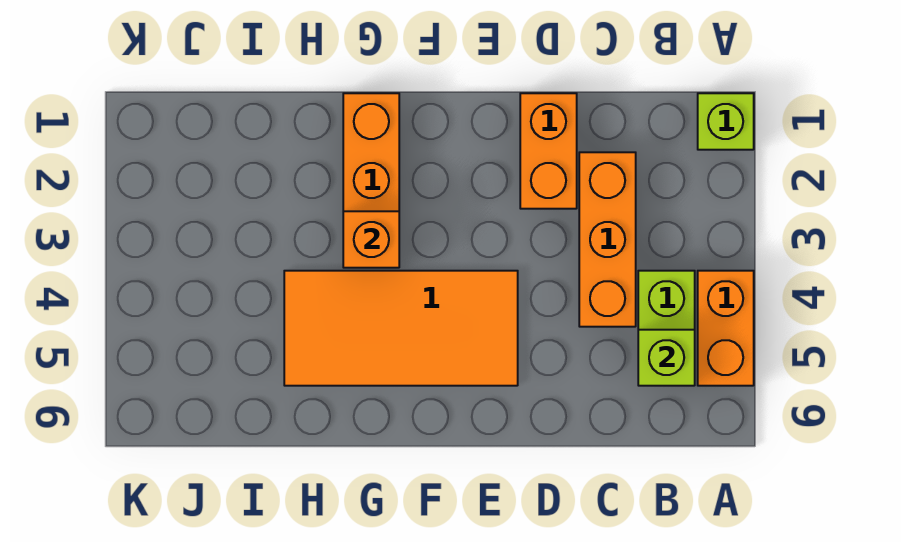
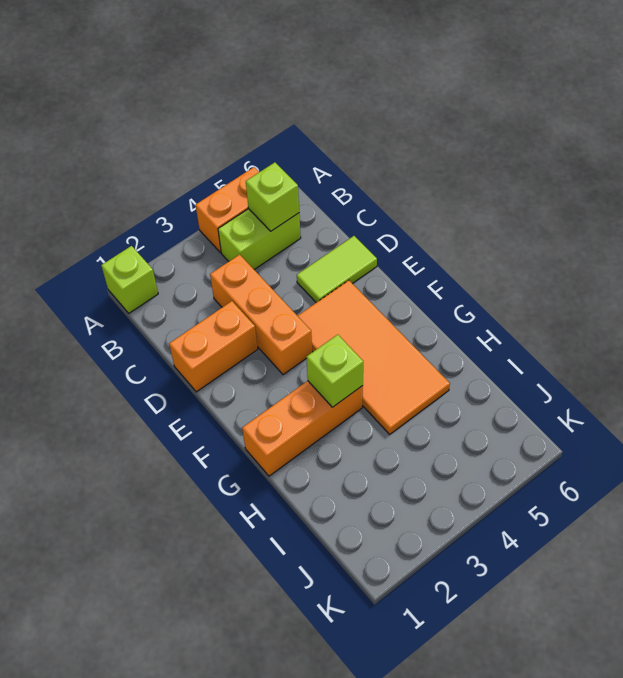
orange 1x3 brick [579,152,636,327] -> orange 1x3 brick turned to [210,254,312,375]
none -> lime 1x2 tile [297,236,377,303]
orange 1x1 brick [343,211,399,268] -> lime 1x1 brick [306,335,363,407]

